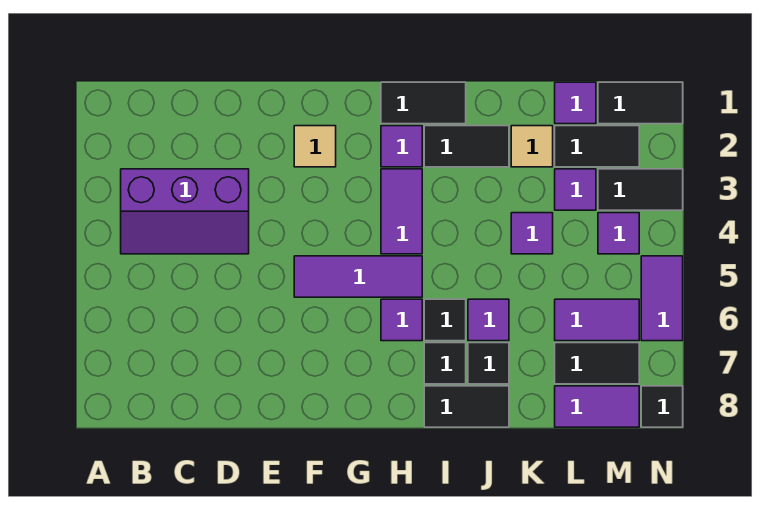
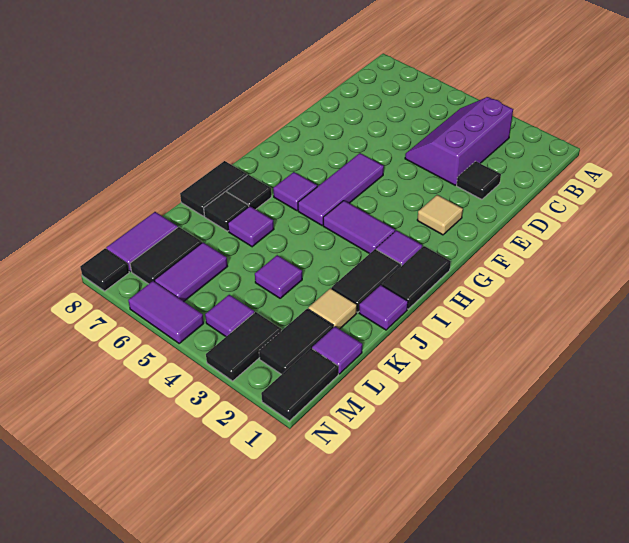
black 1x1 tile [424,299,466,341] -> black 1x1 tile moved to [457,161,501,199]
purple 1x1 tile [555,169,596,210] -> purple 1x1 tile moved to [359,285,408,330]

